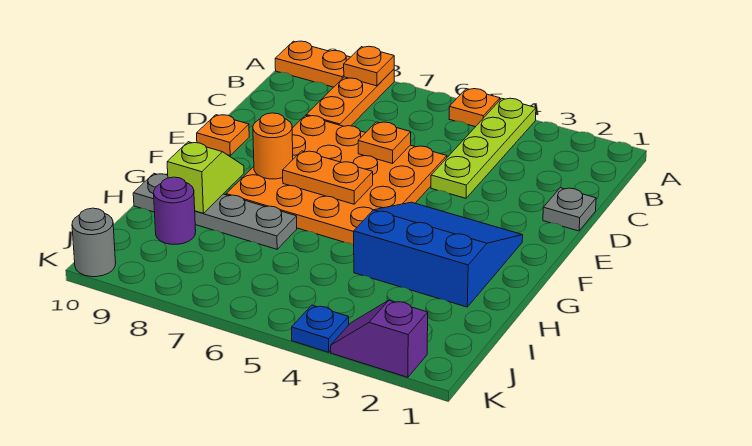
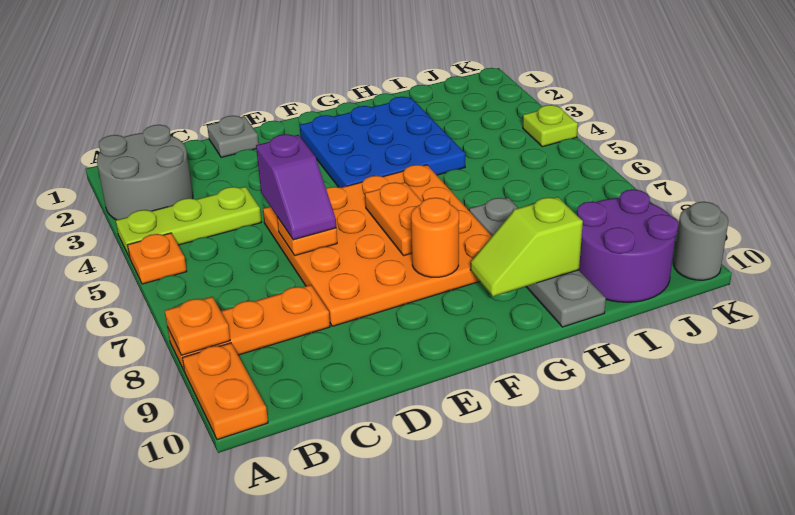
none -> grey 2x2 round brick [97,125,193,220]
lime 1x4 plate [431,98,536,198] -> lime 1x3 plate [116,187,261,258]
orange 1x1 plate [197,115,249,155] -> none
blue 3x3 slope [354,202,523,307] -> blue 3x3 plate [300,97,465,188]
purple 1x1 round brick [154,177,196,244] -> purple 2x2 round brick [577,189,679,302]
purple 1x2 slope [331,300,428,377] -> purple 1x2 slope moved to [256,134,336,240]
blue 1x1 plate [292,305,349,352] -> lime 1x1 plate [523,105,578,147]

